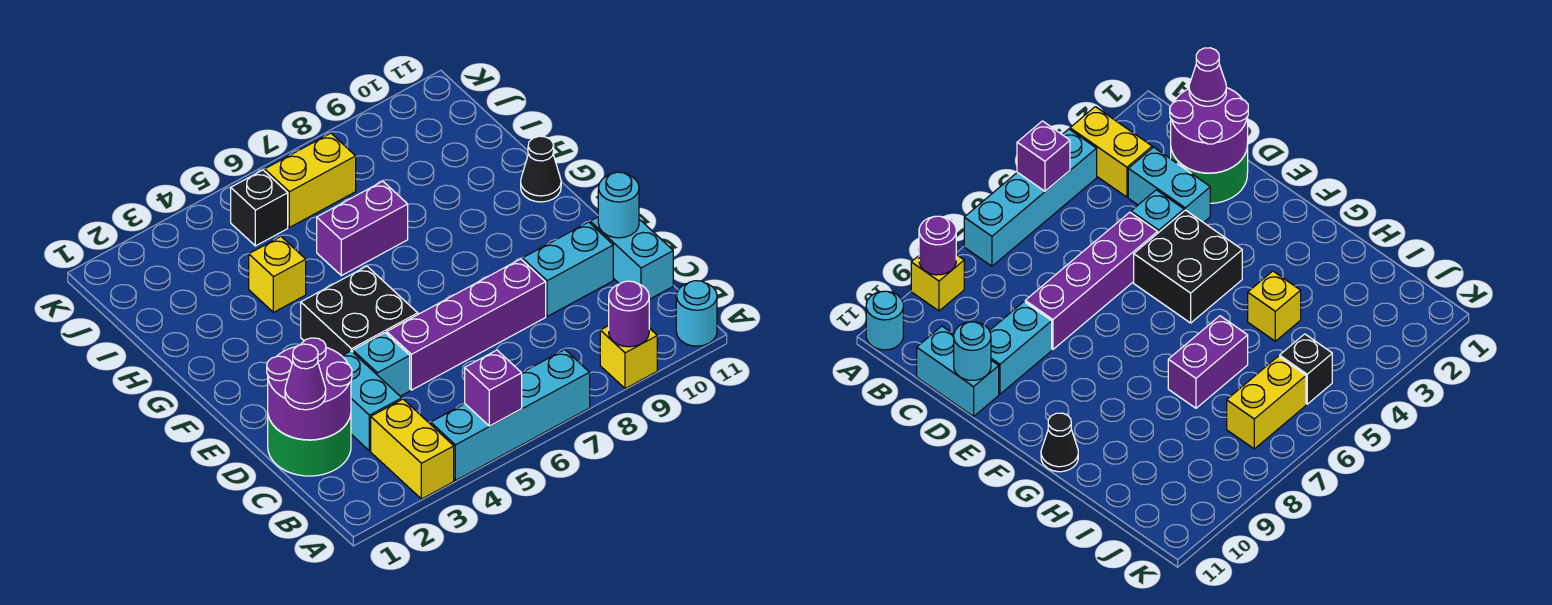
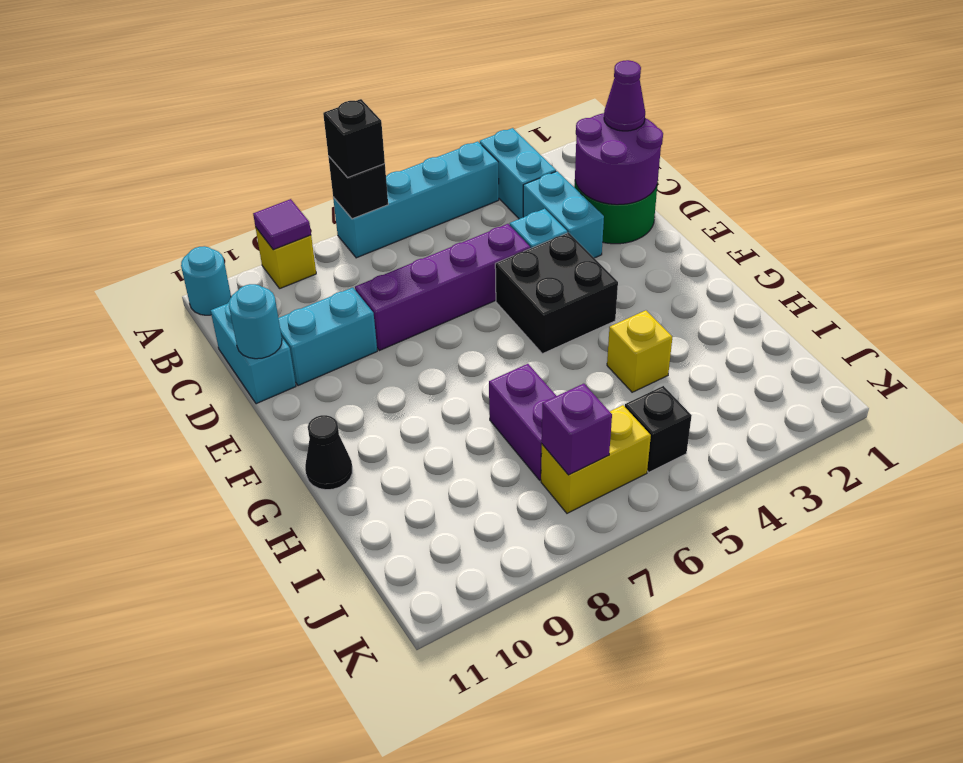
yellow 1x2 brick [371,399,454,499] -> cyan 1x2 brick [480,128,556,219]
purple 1x1 brick [465,350,522,426] -> purple 1x1 brick moved to [542,384,612,475]
none -> black 1x1 brick [328,156,388,219]
none -> black 1x1 brick [323,99,385,178]
purple 1x1 round brick [609,281,649,347] -> purple 1x1 tile [253,199,311,250]
purple 1x2 brick [317,181,408,276] -> purple 1x2 brick turned to [489,364,556,480]

